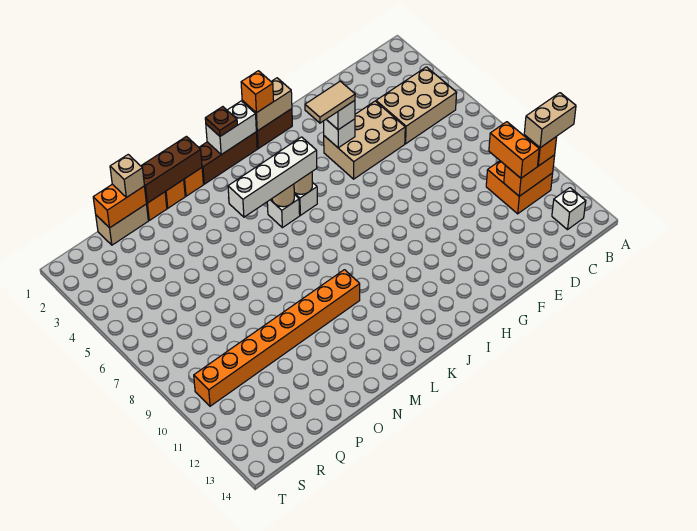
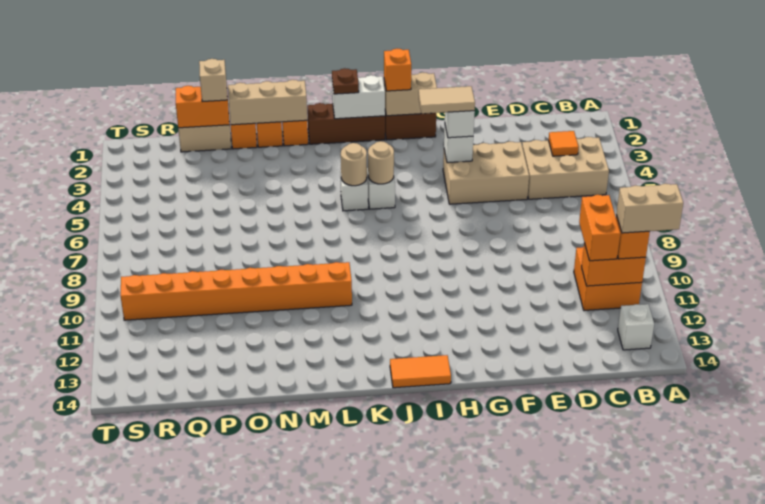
none -> orange 1x1 tile [549,131,578,156]
none -> orange 1x2 tile [390,355,451,388]
white 1x4 brick [228,137,317,217] -> none
brown 1x3 brick [141,137,202,203] -> tan 1x3 brick [228,80,307,125]

